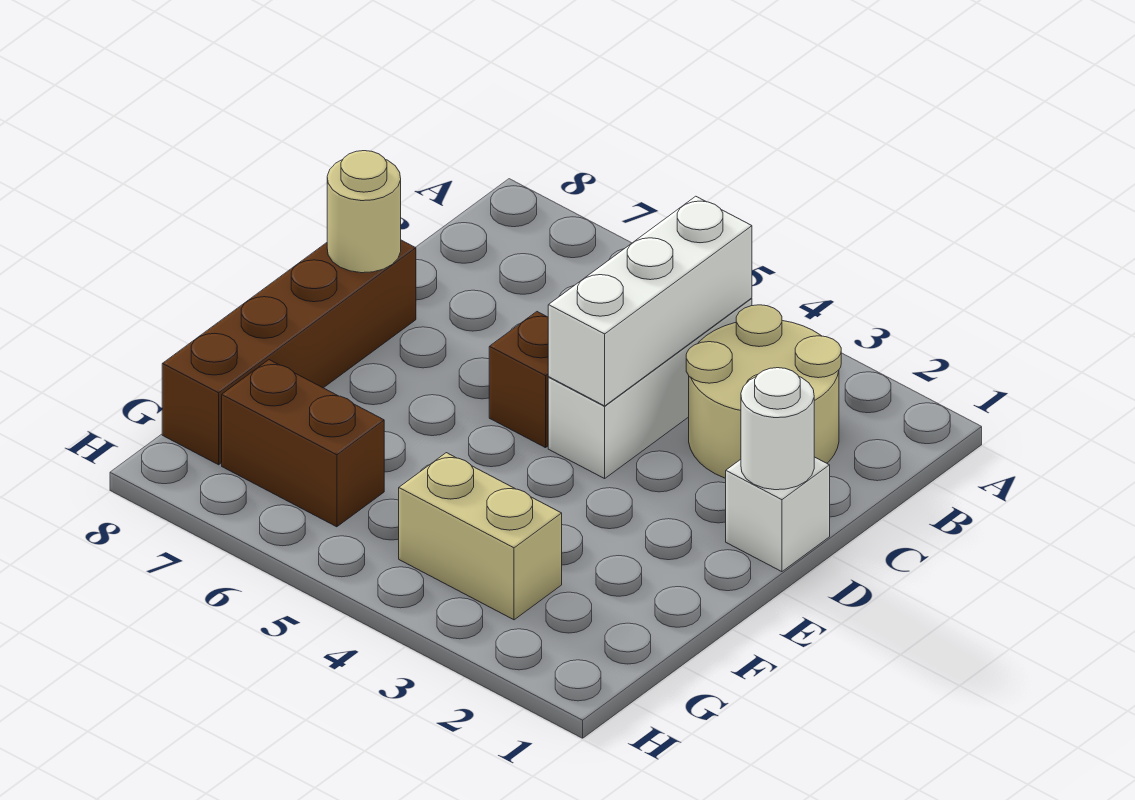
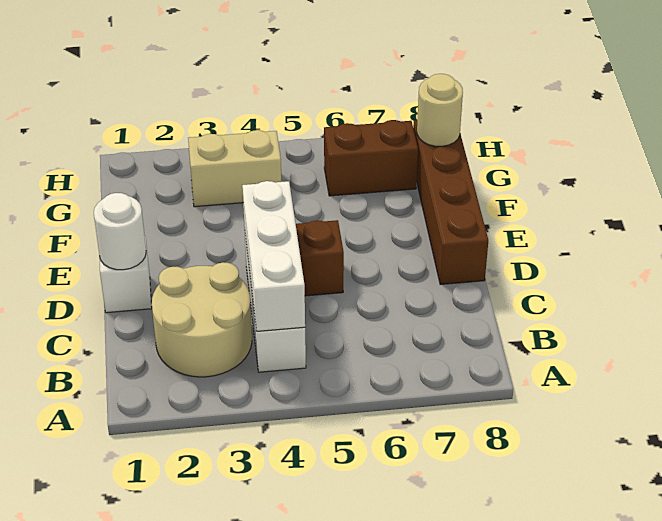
tan 1x1 round brick [327,151,401,273] -> tan 1x1 round brick moved to [417,74,463,146]

